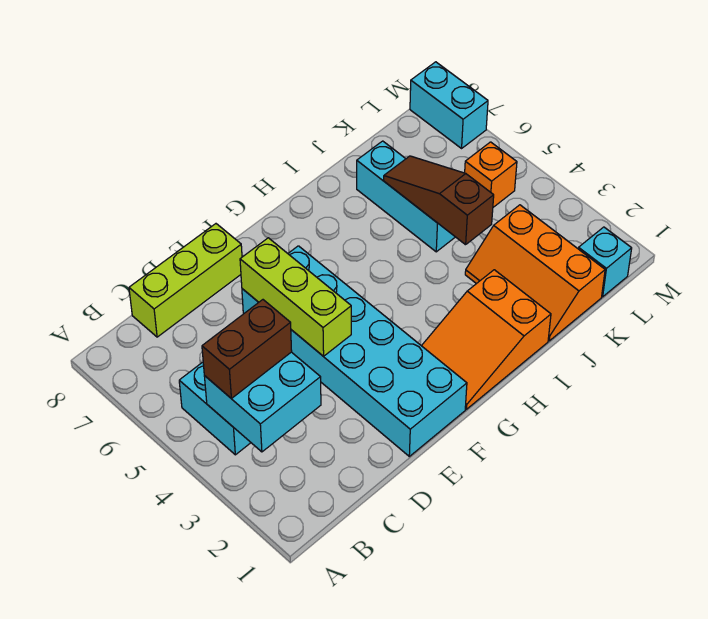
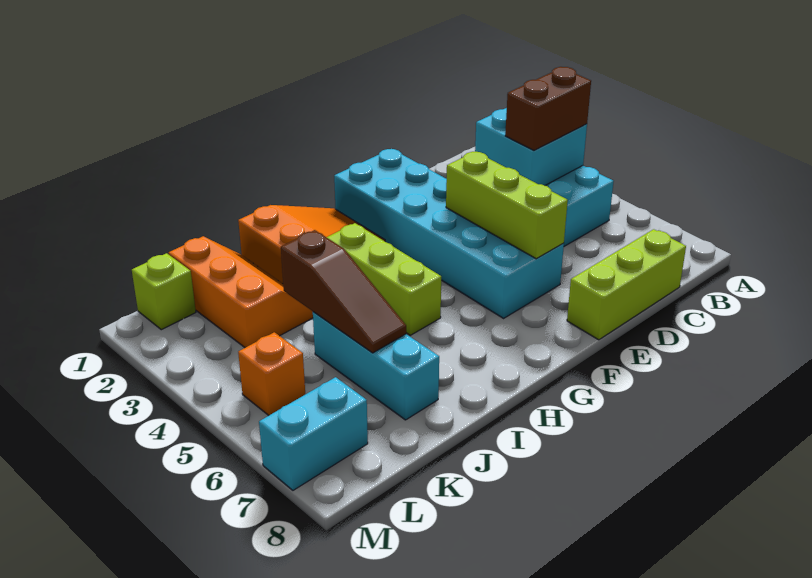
none -> lime 1x3 brick [327,223,441,335]
cyan 1x1 brick [578,227,632,297] -> lime 1x1 brick [132,253,196,330]
cyan 1x2 brick [410,62,488,148] -> cyan 1x2 brick turned to [259,377,368,490]

